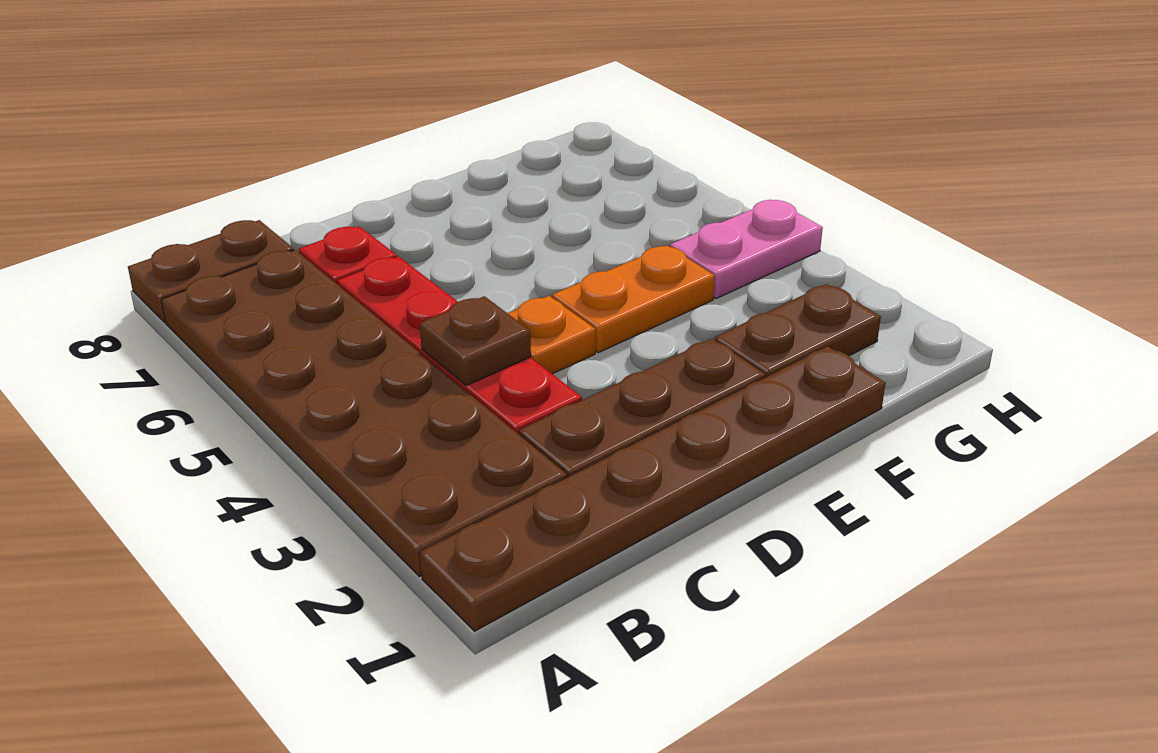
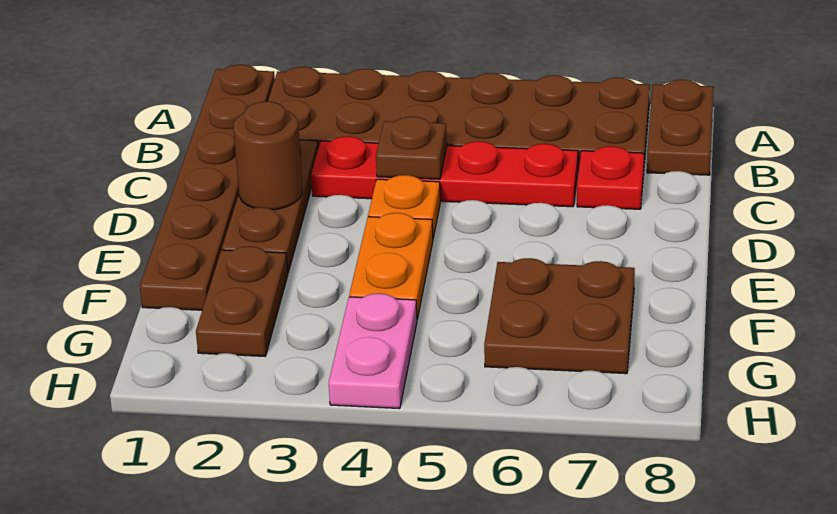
none -> brown 1x1 round brick [233,101,302,210]
none -> brown 2x2 plate [484,258,635,374]

